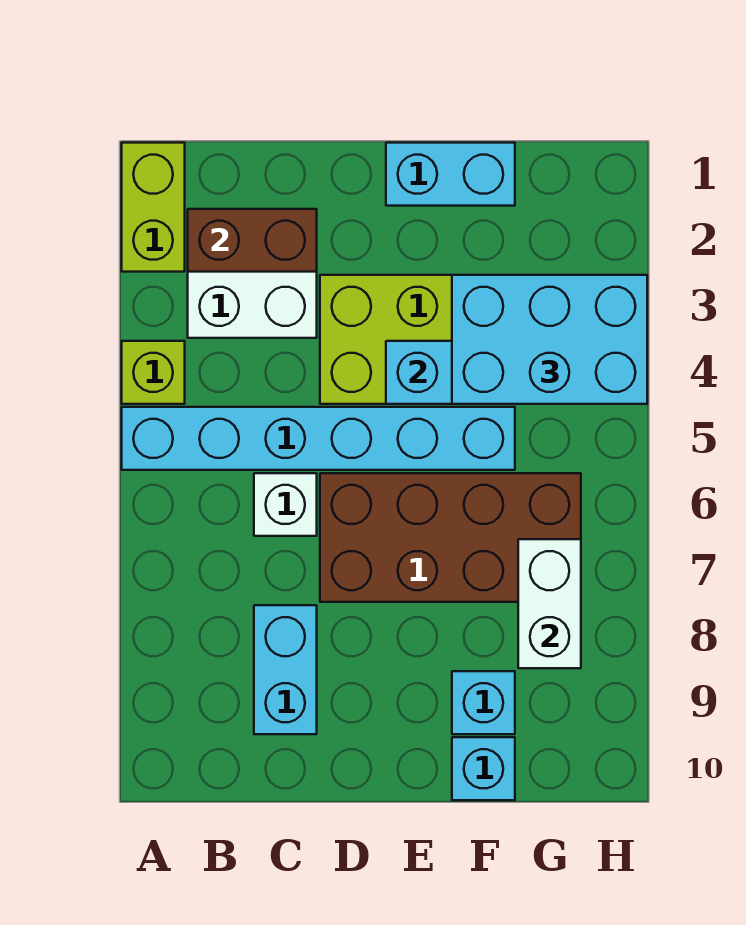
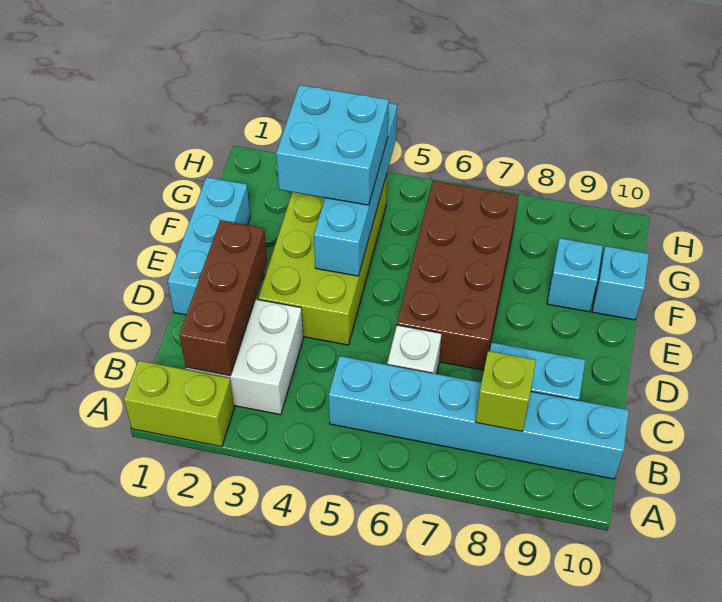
lime 1x1 brick [122,341,185,404] -> lime 1x1 brick moved to [476,351,536,431]
cyan 1x6 brick [122,407,515,470] -> cyan 1x6 brick turned to [329,356,629,479]
brown 1x2 brick [188,209,317,272] -> brown 1x3 brick [179,220,267,376]
cyan 1x2 brick [386,143,515,206] -> cyan 1x3 brick [168,177,250,315]
cyan 2x3 brick [452,275,647,404] -> cyan 2x2 brick [276,85,389,205]
white 1x2 brick [518,539,581,668] -> none

